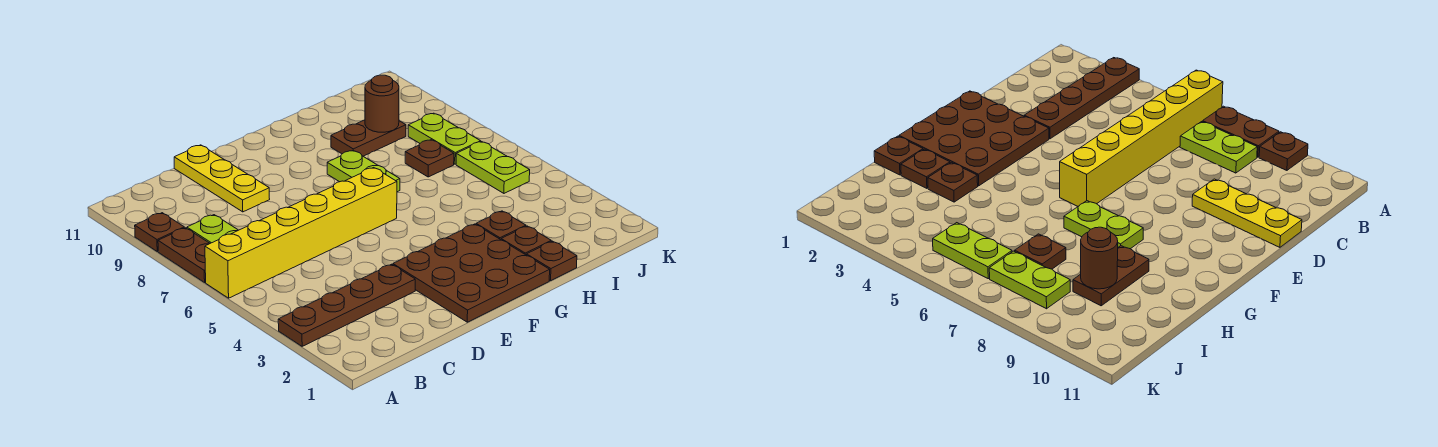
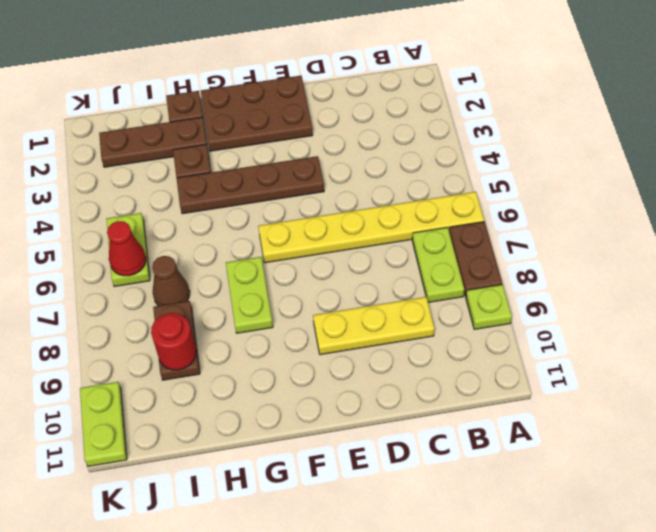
brown 1x4 plate [278,264,415,346] -> brown 1x4 plate moved to [177,156,324,214]
yellow 1x6 brick [205,168,397,298] -> yellow 1x6 plate [258,192,484,263]
brown 1x1 plate [135,213,184,251] -> lime 1x1 plate [466,284,512,329]
yellow 1x3 plate [174,145,270,212] -> yellow 1x3 plate turned to [313,297,434,355]
brown 3x3 plate [393,224,550,322] -> brown 2x3 plate [201,76,313,151]
brown 1x1 plate [501,226,551,255] -> brown 1x3 plate [99,117,207,167]
brown 1x2 plate [331,120,406,156] -> brown 1x2 plate turned to [153,301,200,380]
brown 1x1 plate [405,140,454,177] -> brown 1x1 cone [152,256,190,306]
brown 1x1 round brick [365,75,399,132] -> red 1x1 round brick [151,313,196,370]
none -> red 1x1 cone [107,221,146,276]
lime 1x2 plate [408,113,481,164] -> lime 1x2 plate moved to [80,382,127,466]

